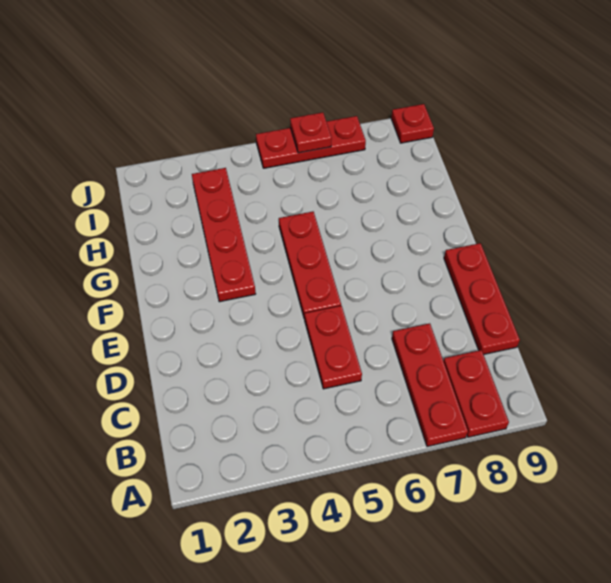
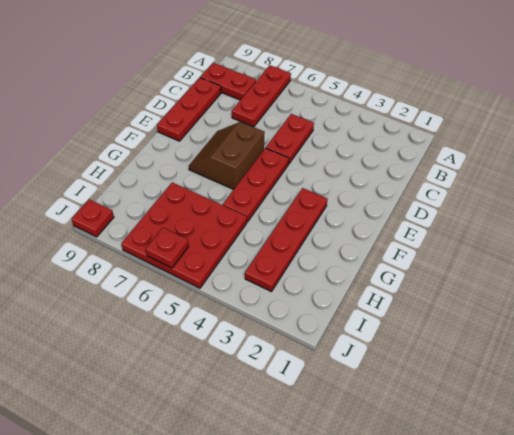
red 1x2 plate [444,350,509,437] -> red 1x2 plate turned to [200,63,256,100]
none -> brown 2x2 slope [189,122,265,189]
red 1x3 plate [256,116,366,168] -> red 3x3 plate [121,183,247,288]

